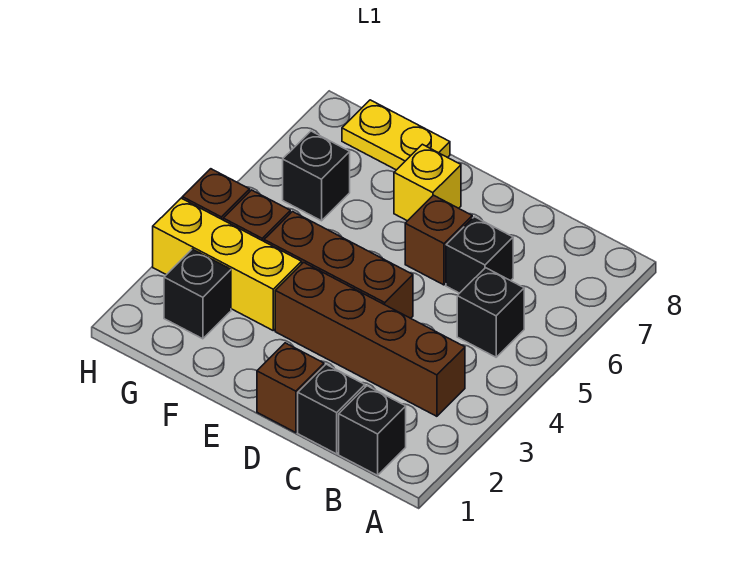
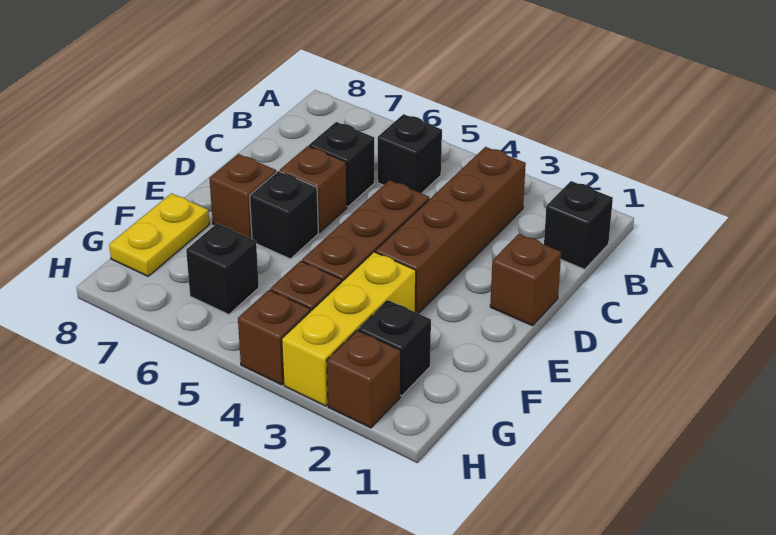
black 1x1 brick [298,364,365,454] -> black 1x1 brick moved to [250,171,318,259]
yellow 1x1 brick [394,144,461,221] -> brown 1x1 brick [209,154,277,239]
none -> brown 1x1 brick [327,330,401,428]

